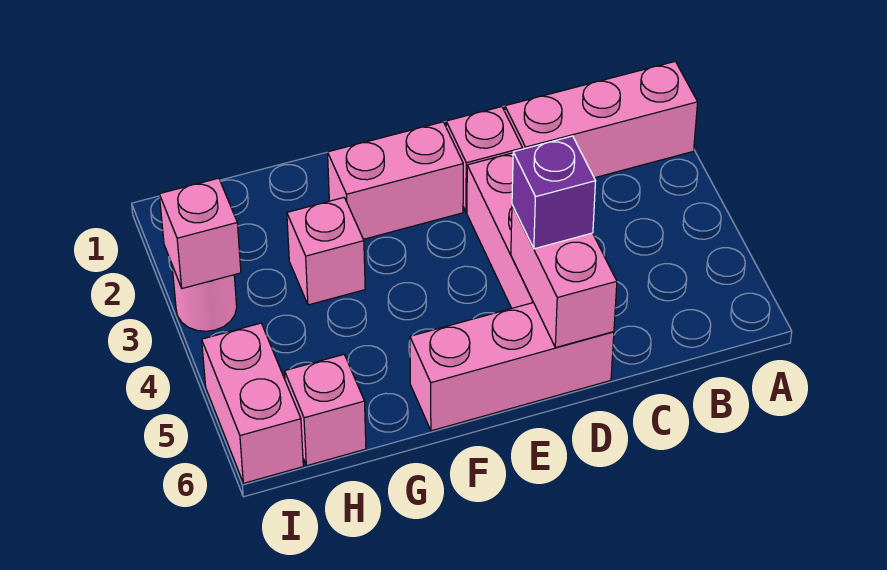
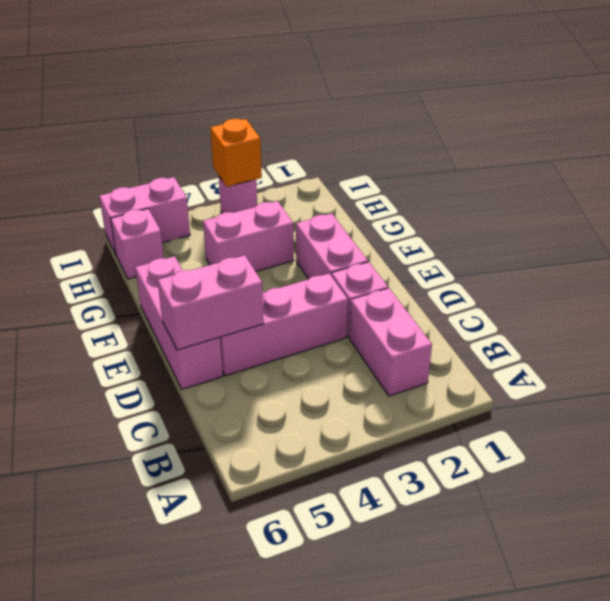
pink 1x3 brick [505,62,698,178] -> pink 1x2 brick [349,288,432,396]
purple 1x1 brick [512,136,596,249] -> none
pink 1x1 brick [287,198,365,305] -> pink 1x2 brick [203,201,294,271]
pink 1x1 brick [159,178,241,289] -> orange 1x1 brick [210,119,262,187]

